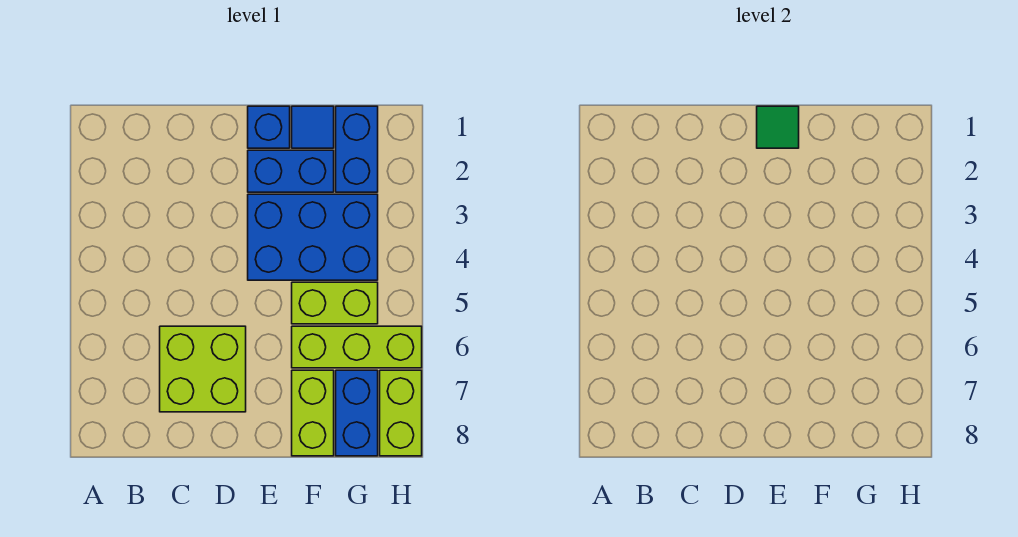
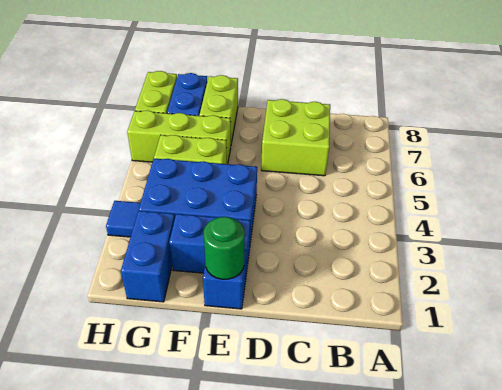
green 1x1 tile [757,106,799,148] -> green 1x1 round brick [204,217,245,279]
blue 1x1 tile [292,106,334,148] -> blue 1x1 tile moved to [106,201,140,237]

